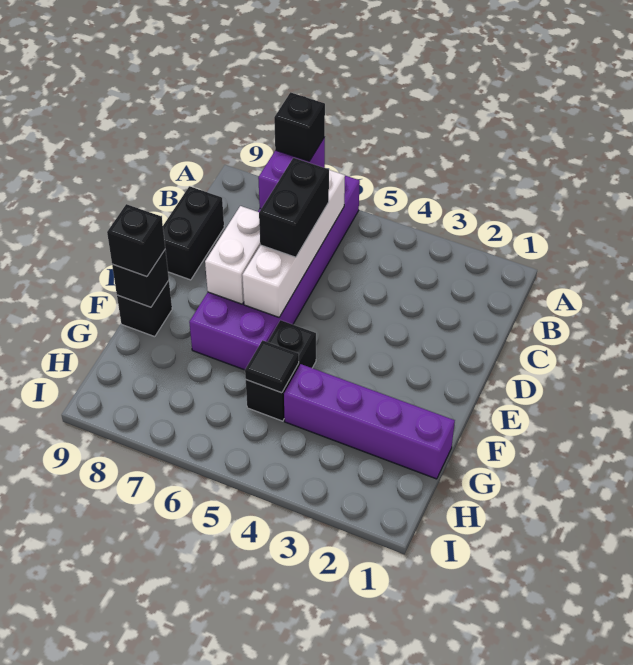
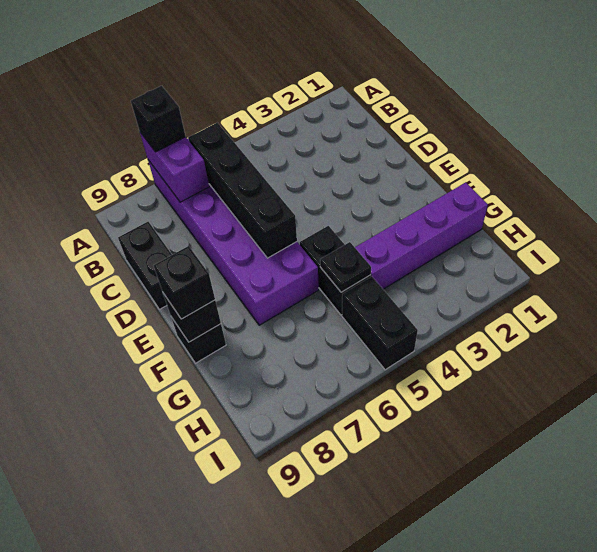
white 1x4 brick [242,170,345,317] -> black 1x4 brick [188,123,297,258]
black 1x2 brick [259,158,329,257] -> black 1x2 brick moved to [342,276,418,370]
white 1x2 brick [205,206,260,304] -> none
black 1x1 tile [245,340,299,393] -> black 1x1 plate [320,242,371,292]

